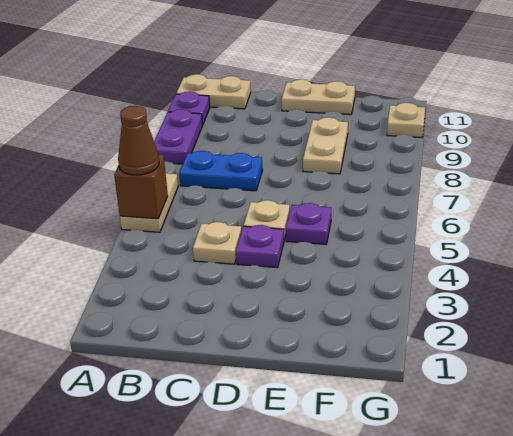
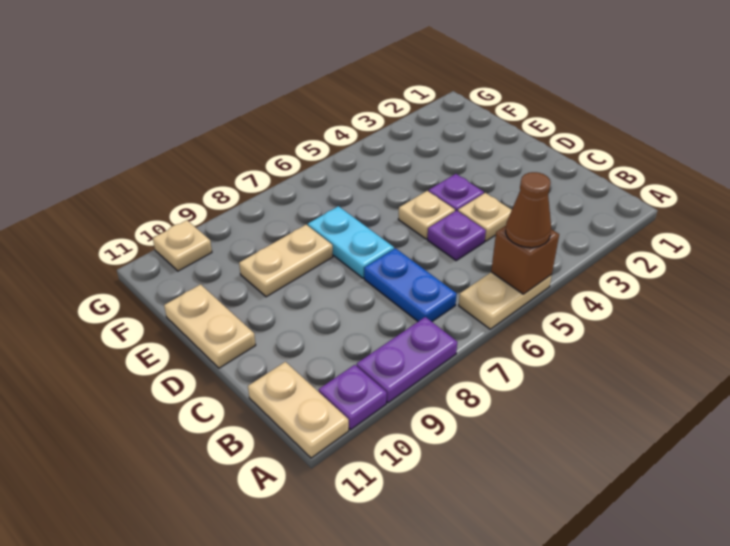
none -> cyan 1x2 plate [308,206,394,278]
purple 1x1 plate [286,203,331,244] -> purple 1x1 plate moved to [427,210,486,260]

